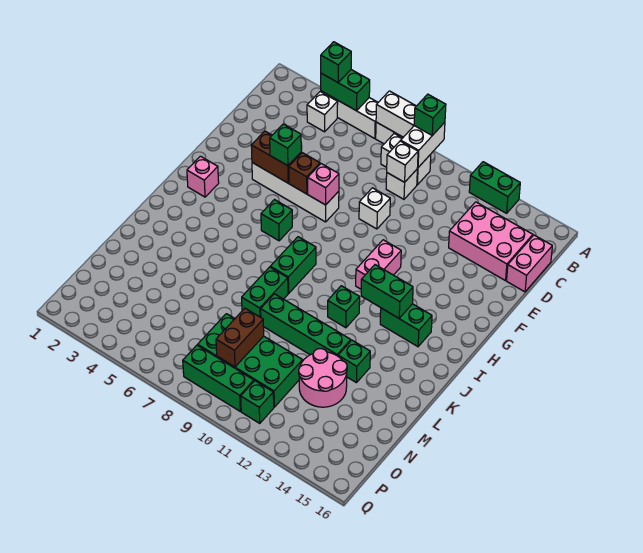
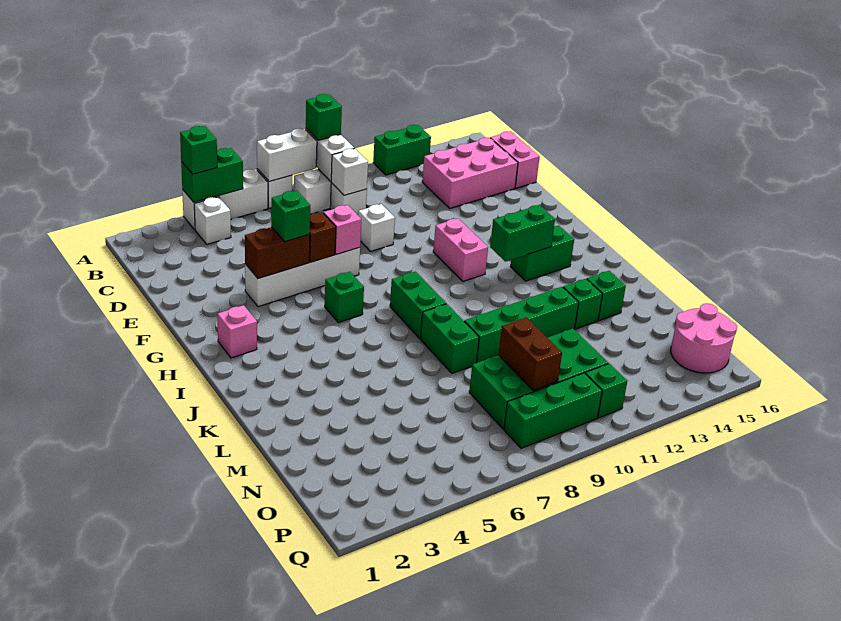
green 1x1 brick [328,286,360,328] -> green 1x1 brick moved to [587,271,626,321]
pink 2x2 round brick [299,349,347,407] -> pink 2x2 round brick moved to [671,303,737,373]

